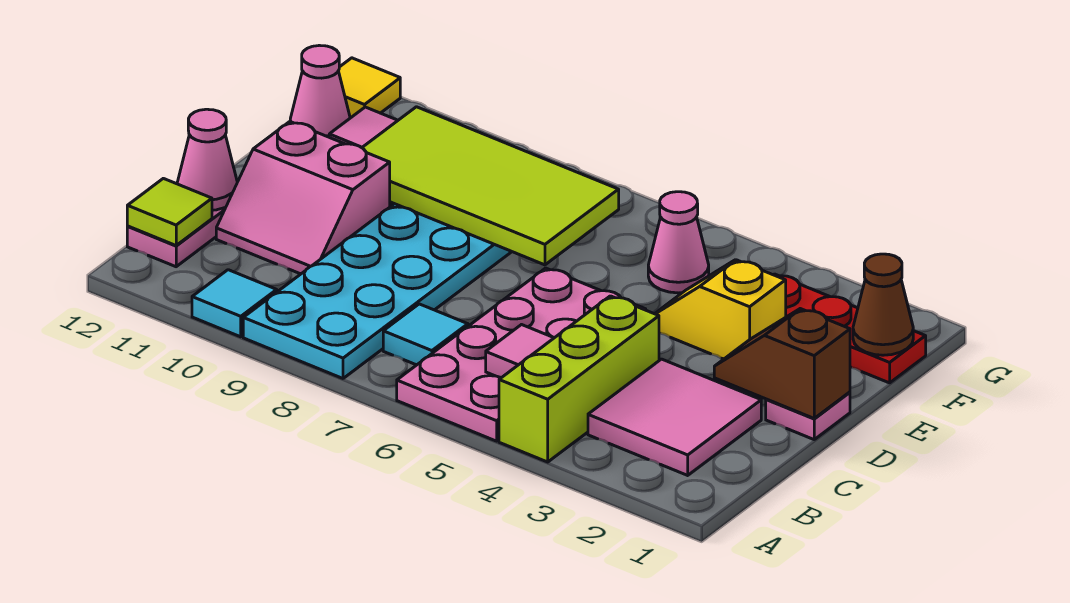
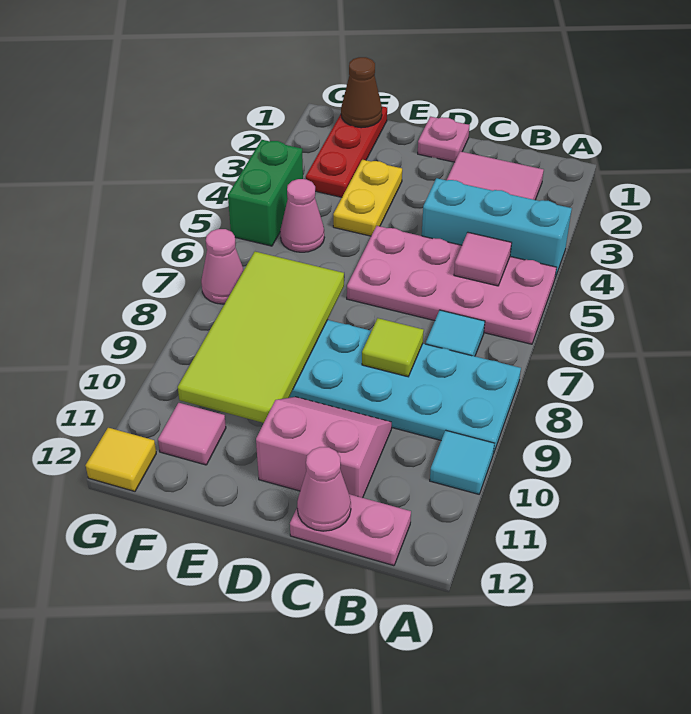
lime 1x3 brick [499,296,659,462] -> cyan 1x3 brick [422,178,572,278]
lime 1x1 tile [127,178,212,245] -> lime 1x1 tile moved to [362,318,424,377]
pink 2x2 slope [216,121,390,274] -> pink 2x2 slope turned to [256,397,392,498]
brown 1x2 slope [714,309,850,418] -> none
yellow 1x2 slope [655,260,786,359] -> yellow 1x2 plate [333,160,402,236]
pink 1x1 cone [290,45,350,137] -> pink 1x1 cone moved to [201,229,244,304]
none -> green 1x2 brick [228,140,303,246]

